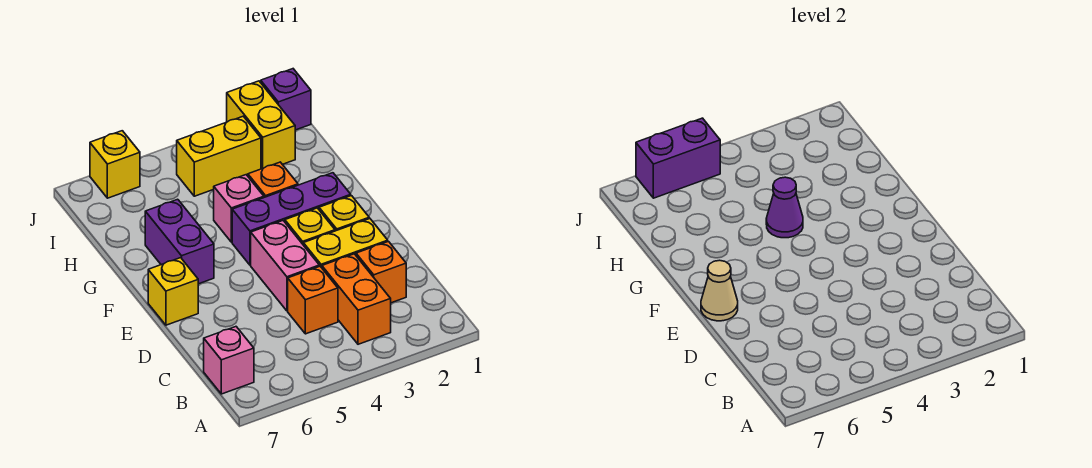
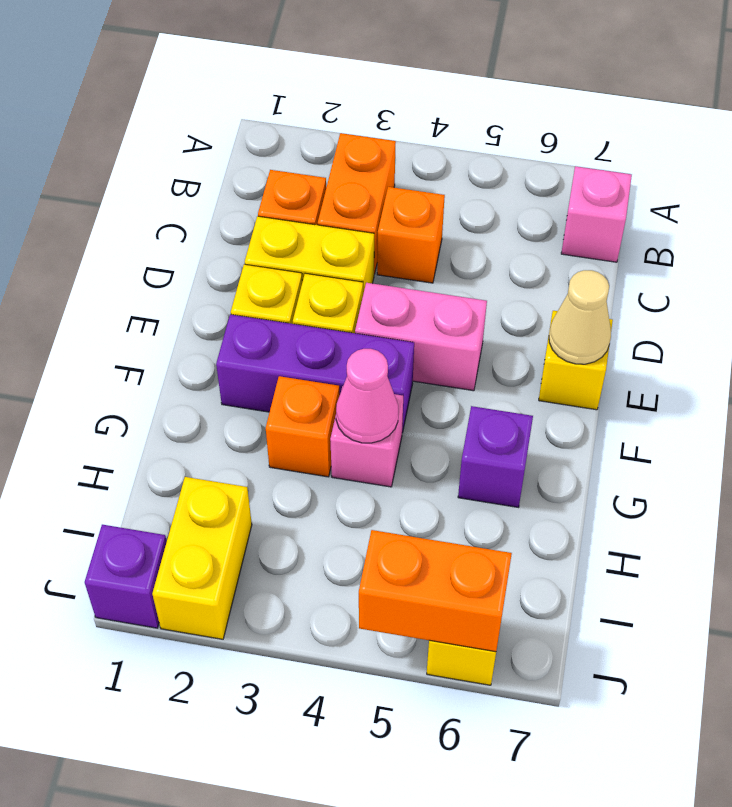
pink 1x2 brick [251,221,319,311] -> pink 1x2 brick turned to [355,283,487,391]
purple 1x2 brick [145,199,214,284] -> purple 1x1 brick [458,406,533,507]
purple 1x1 cone [766,177,803,238] -> pink 1x1 cone [336,349,398,443]
yellow 1x2 brick [177,116,261,196] -> none
purple 1x2 brick [636,118,720,198] -> orange 1x2 brick [359,530,512,652]

